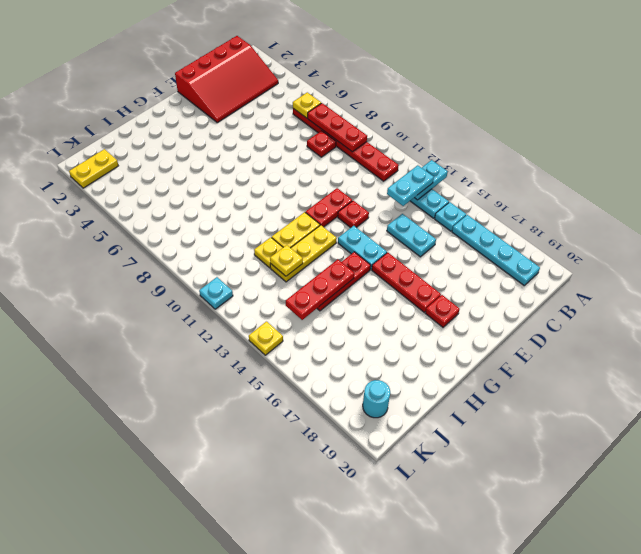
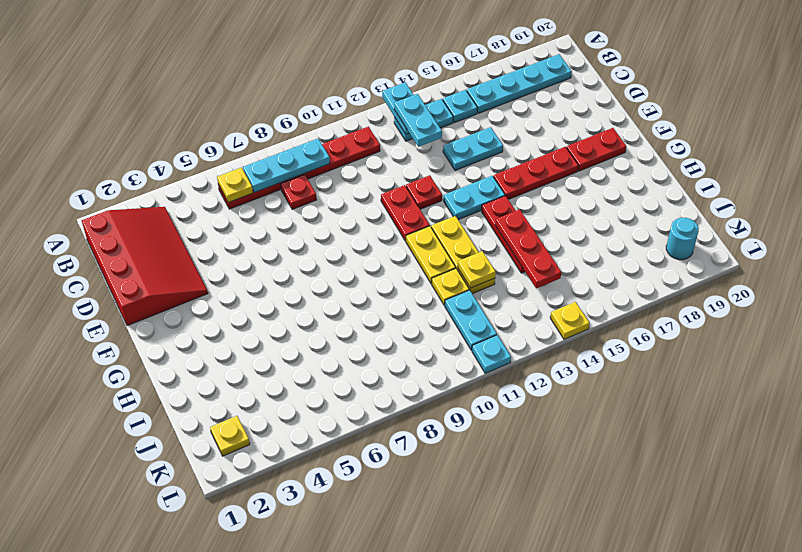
red 1x3 plate [308,103,367,152] -> cyan 1x3 plate [243,138,330,193]
red 1x1 plate [425,295,460,327] -> red 1x2 plate [566,128,626,171]
none -> cyan 1x2 plate [445,290,497,350]
yellow 1x2 plate [69,149,118,188] -> yellow 1x1 plate [210,416,250,456]

